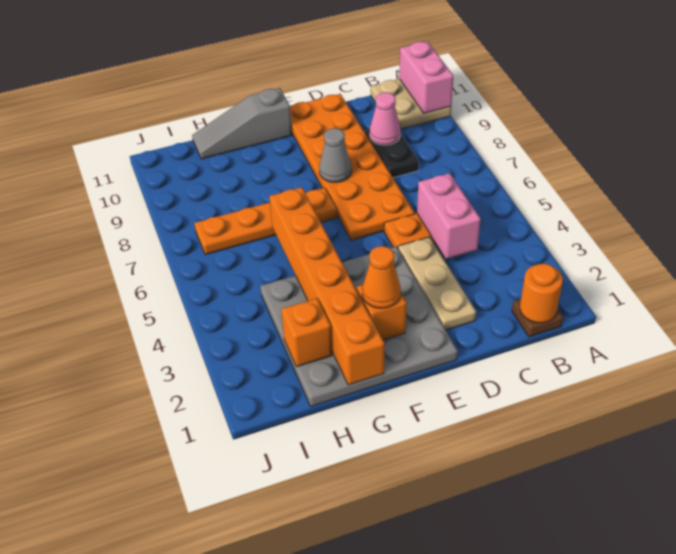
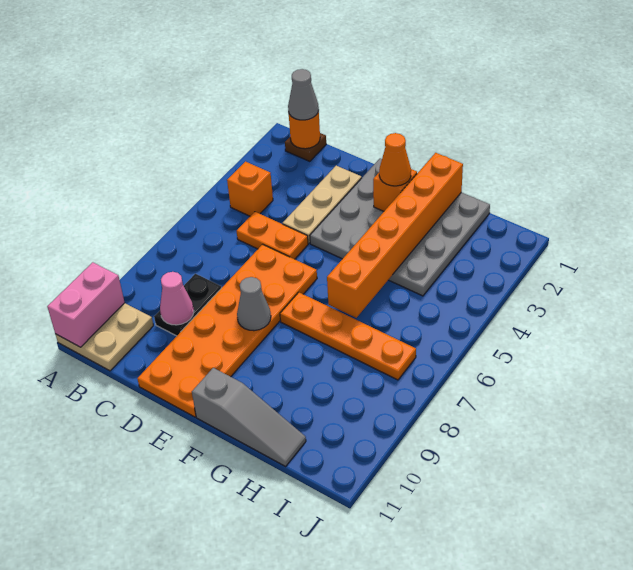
none -> grey 1x1 cone [288,69,319,120]
pink 1x2 brick [417,173,481,259] -> none
orange 1x1 brick [281,298,332,367] -> orange 1x1 brick moved to [227,162,273,216]

